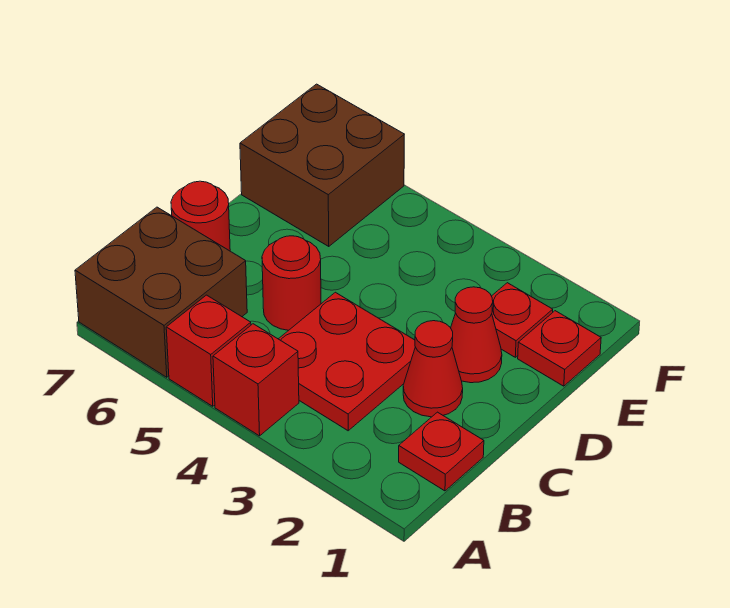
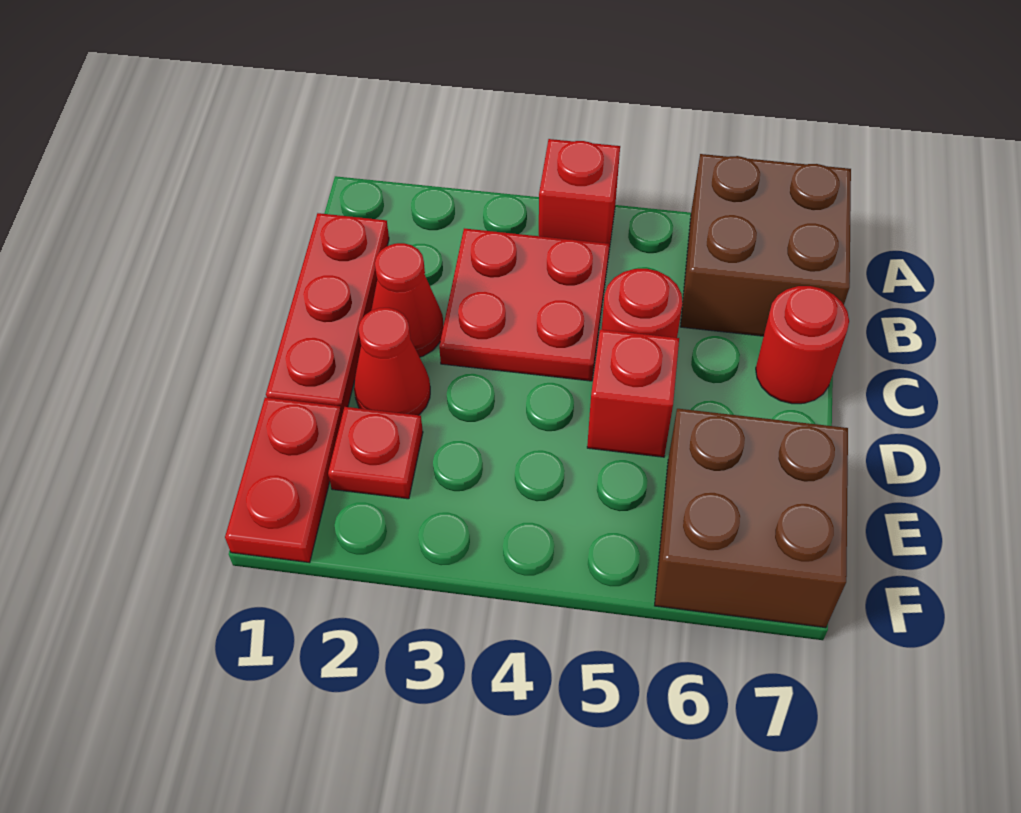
red 1x1 brick [166,295,251,406] -> red 1x1 brick moved to [587,330,679,457]
red 1x1 plate [399,412,484,491] -> red 1x3 plate [266,213,389,414]
red 1x1 plate [518,311,601,386] -> red 1x2 plate [225,398,342,563]

